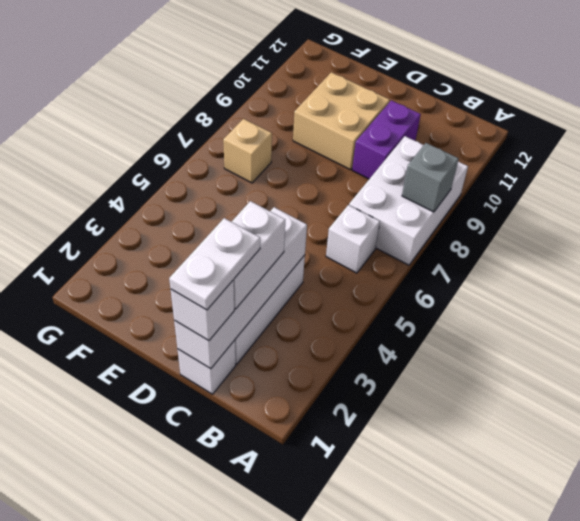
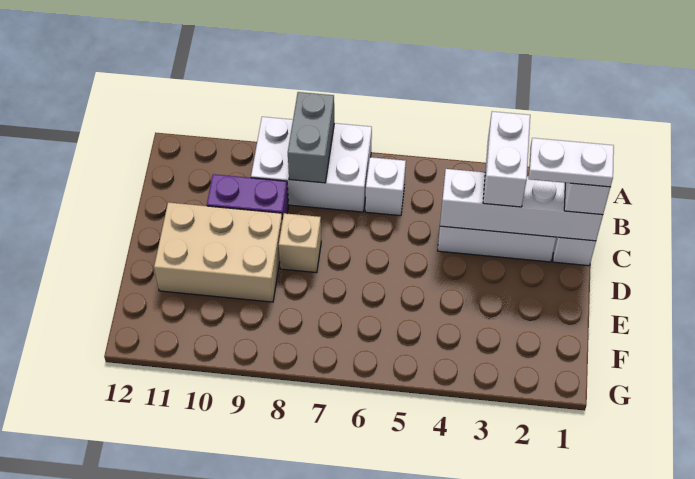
grey 1x1 brick [402,143,459,212] -> grey 1x2 brick [288,92,334,183]
white 1x2 brick [232,201,285,309] -> white 1x2 brick turned to [483,111,530,207]
tan 2x2 brick [293,72,390,170] -> tan 2x3 brick [154,202,282,302]
tan 1x1 brick [223,119,272,183] -> tan 1x1 brick moved to [279,213,321,273]

